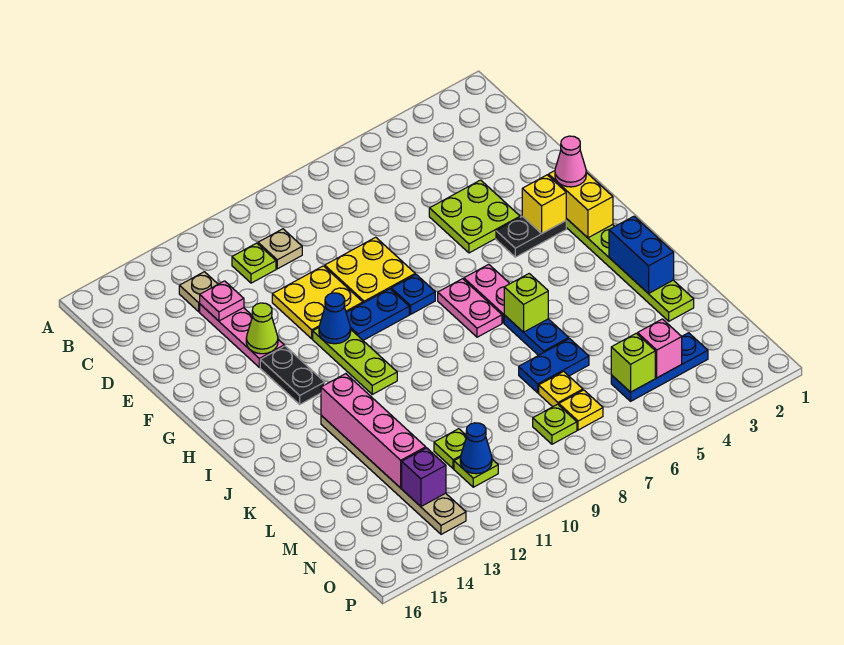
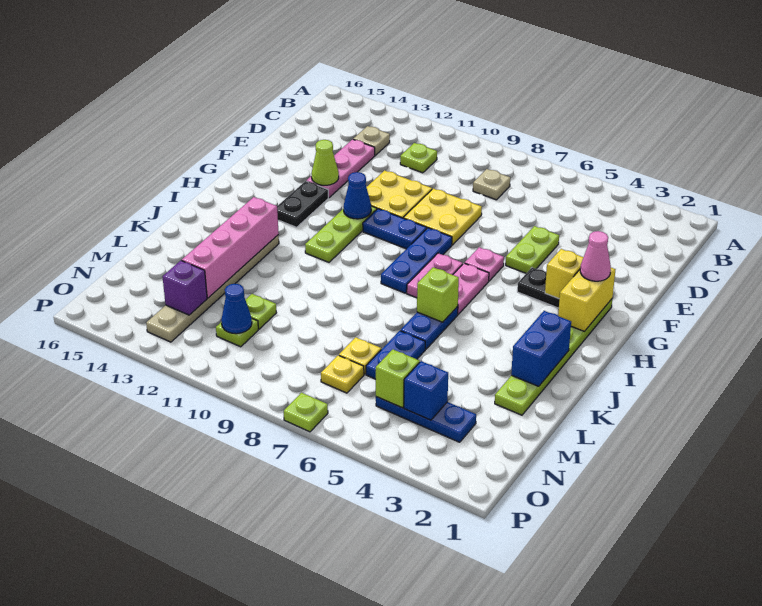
tan 1x1 plate [258,229,302,269] -> tan 1x1 plate moved to [473,169,510,200]
pink 1x1 plate [200,281,244,321] -> pink 1x1 plate moved to [465,247,504,281]
lime 2x2 plate [429,180,520,253] -> lime 1x2 plate [506,226,559,273]
blue 1x1 plate [391,275,435,314] -> blue 1x3 plate [381,228,452,293]
blue 1x2 plate [519,339,589,393] -> blue 1x2 plate turned to [366,331,425,379]
pink 1x1 brick [638,319,682,378] -> blue 1x1 brick [404,361,448,420]
lime 1x1 plate [533,404,577,444] -> lime 1x1 plate moved to [284,393,328,432]

